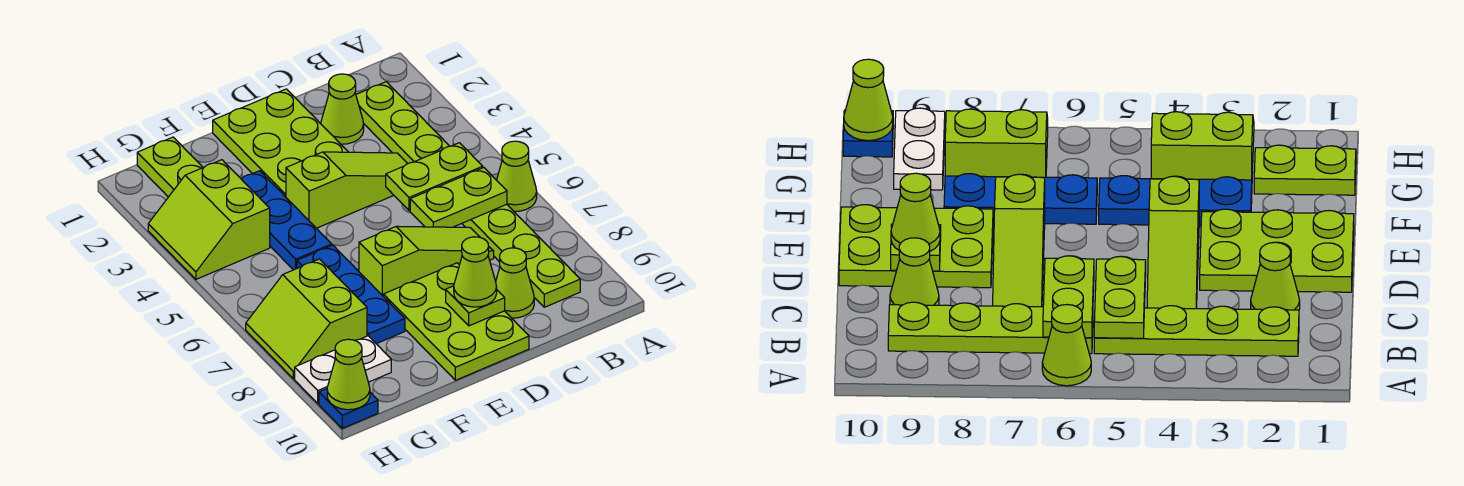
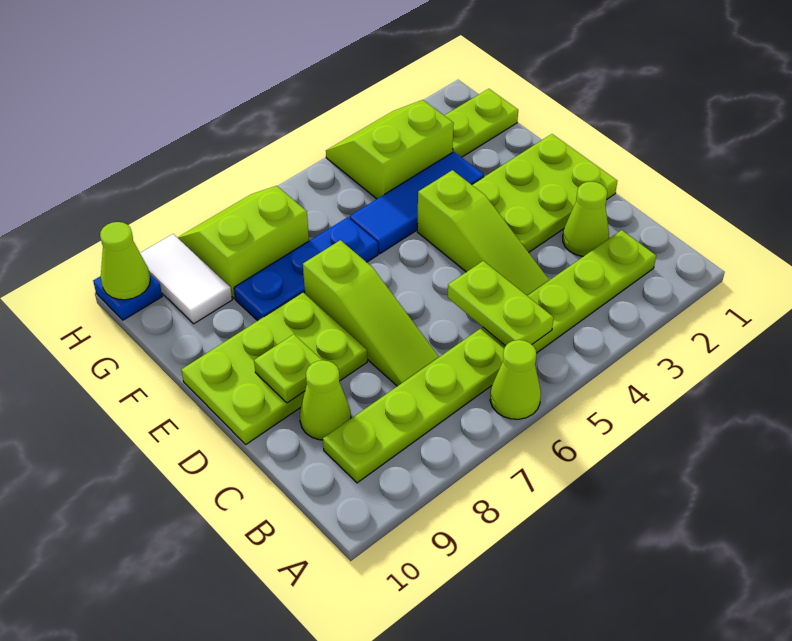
lime 1x2 plate [410,168,507,227] -> none
lime 1x1 cone [454,237,497,307] -> none
blue 1x3 plate [241,171,332,270] -> blue 1x3 tile [350,152,484,254]
white 1x2 plate [295,336,391,403] -> white 1x2 tile [140,234,232,324]

